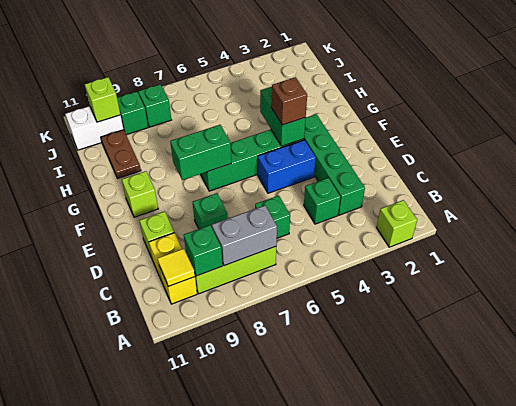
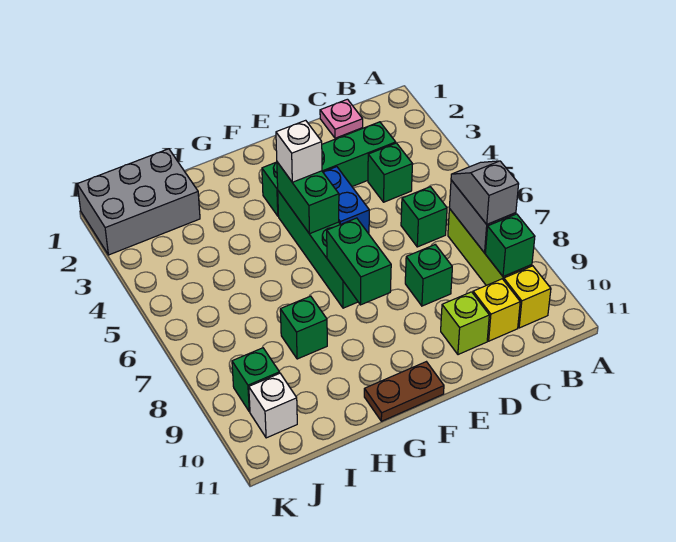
lime 1x1 brick [376,200,417,247] -> none
none -> grey 1x2 slope [451,161,519,224]
yellow 1x1 tile [157,249,195,287] -> none
none -> pink 1x1 plate [320,99,363,138]
green 1x2 brick [260,87,306,146] -> green 1x2 brick turned to [277,162,339,234]
brown 1x1 brick [271,77,307,125] -> white 1x1 brick [276,120,322,182]
lime 1x1 brick [122,171,158,217] -> none
brown 1x2 plate [101,130,141,178] -> brown 1x2 plate moved to [364,362,444,421]
none -> grey 2x3 brick [77,149,200,255]
green 1x1 brick [138,84,171,127] -> green 1x1 brick moved to [280,296,327,359]
white 1x2 brick [65,106,124,150] -> white 1x1 brick [249,373,297,438]
lime 1x1 brick [85,77,120,122] -> none

